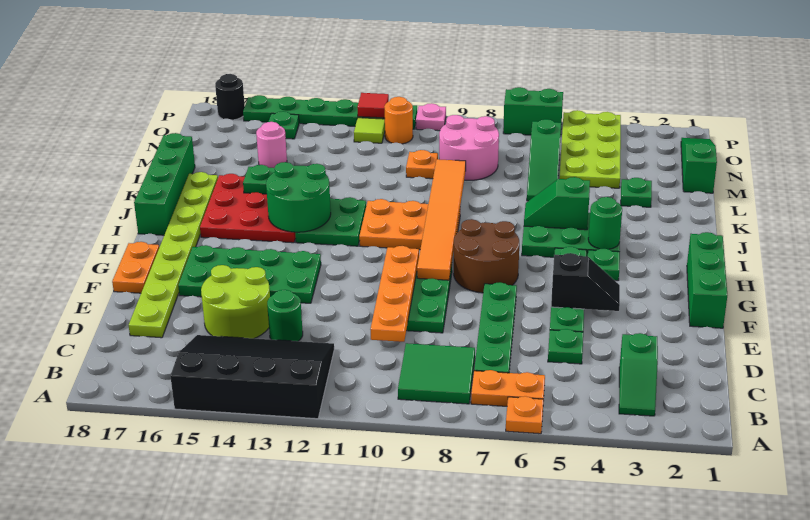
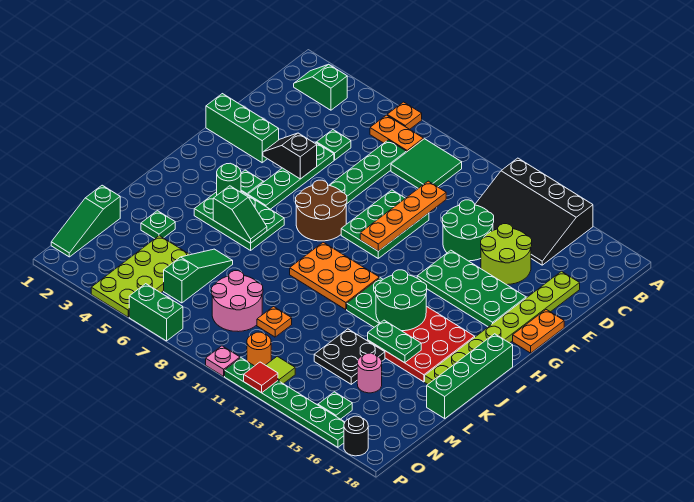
green 1x2 slope [619,333,658,416] -> green 1x2 slope turned to [294,64,347,110]
green 1x1 round brick [267,290,303,341] -> green 2x2 round brick [442,200,494,261]
green 1x3 brick [687,232,727,328] -> green 1x3 brick turned to [206,94,279,163]
orange 1x6 tile [417,159,466,280] -> none
none -> black 2x2 plate [314,329,385,384]

